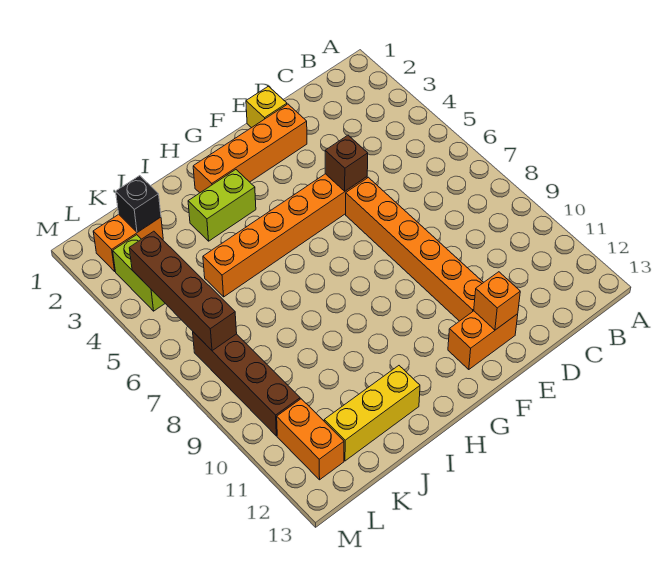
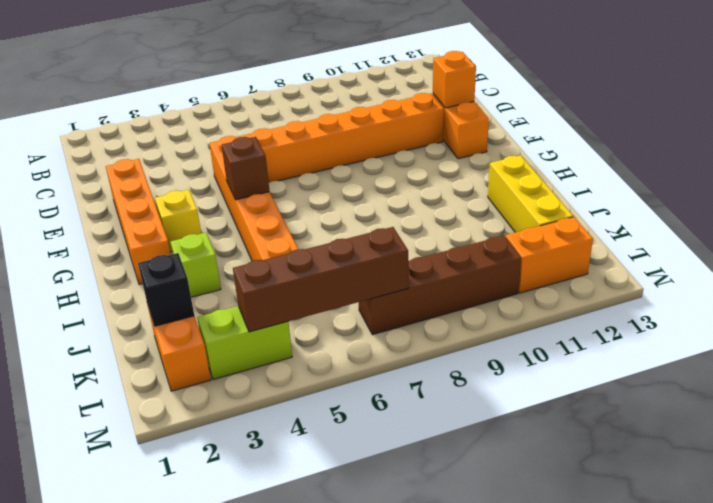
yellow 1x1 brick [246,86,287,128] -> yellow 1x1 brick moved to [155,190,201,252]
brown 1x1 brick [325,135,368,191] -> brown 1x1 brick moved to [222,137,270,200]
lime 1x2 brick [188,170,256,241] -> lime 1x1 brick [170,233,221,297]

